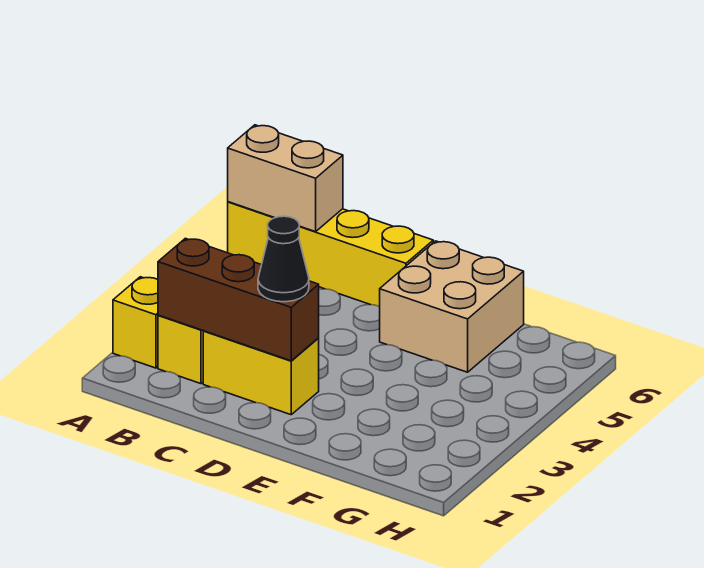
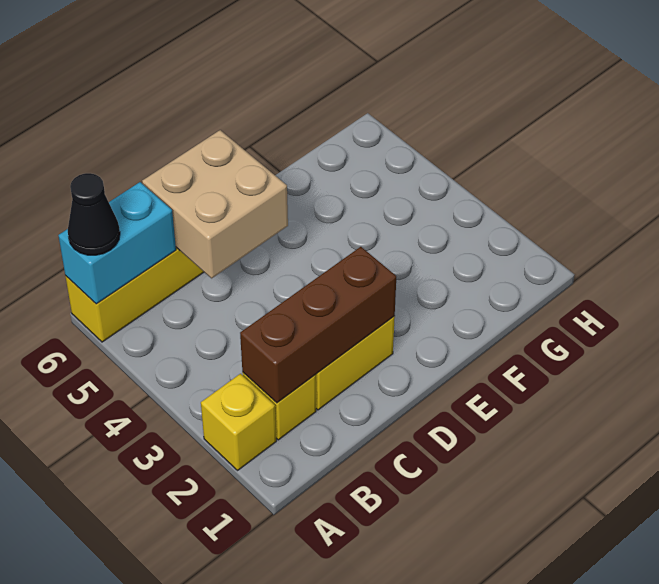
tan 1x2 brick [228,125,343,232] -> cyan 1x2 brick [58,182,176,304]
black 1x1 cone [258,216,309,302] -> black 1x1 cone moved to [68,173,120,255]
tan 2x2 brick [380,241,524,372] -> tan 2x2 brick moved to [142,130,288,278]

